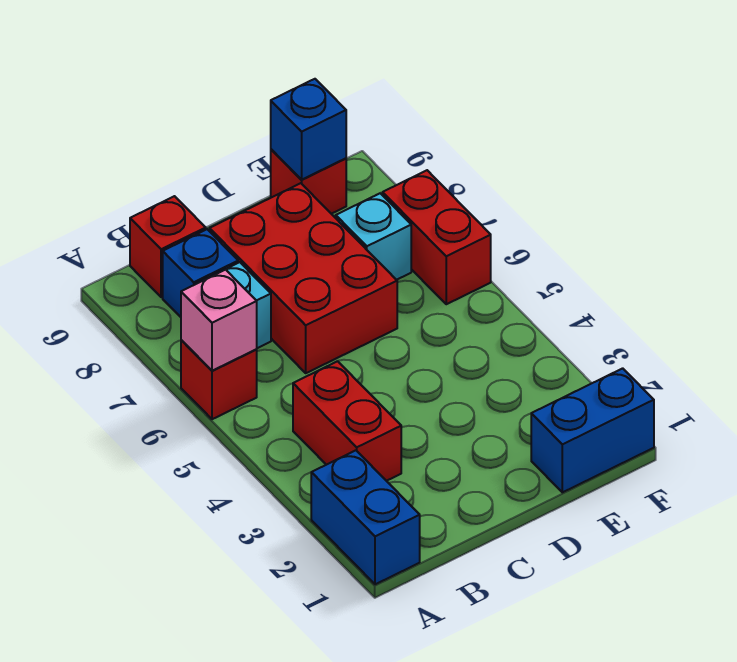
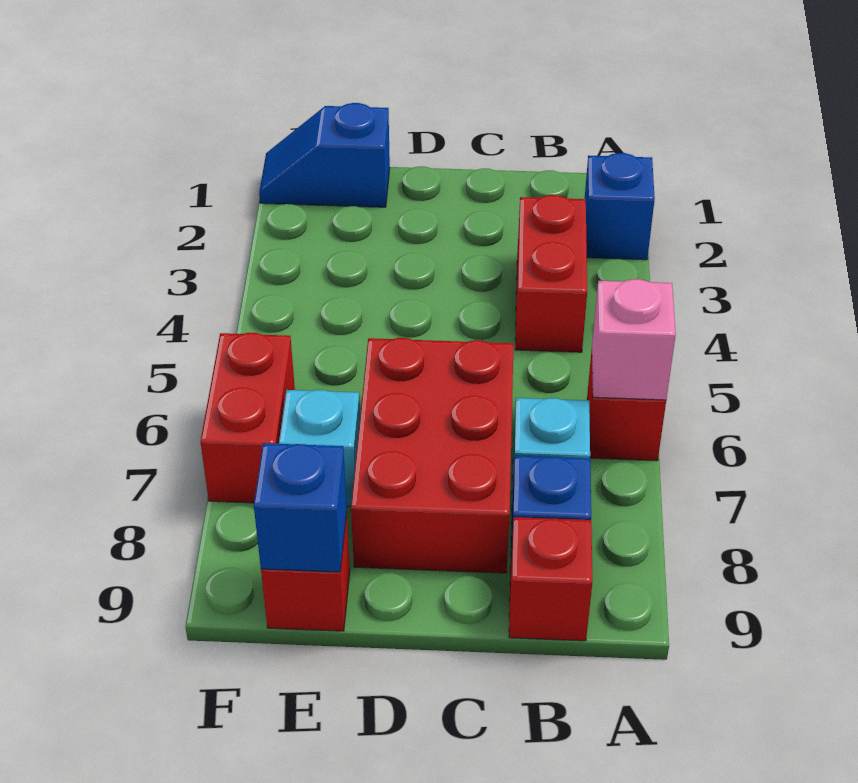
blue 1x2 brick [311,450,420,584] -> blue 1x1 brick [585,153,655,260]
blue 1x2 brick [531,368,654,492] -> blue 1x2 slope [259,103,390,207]

